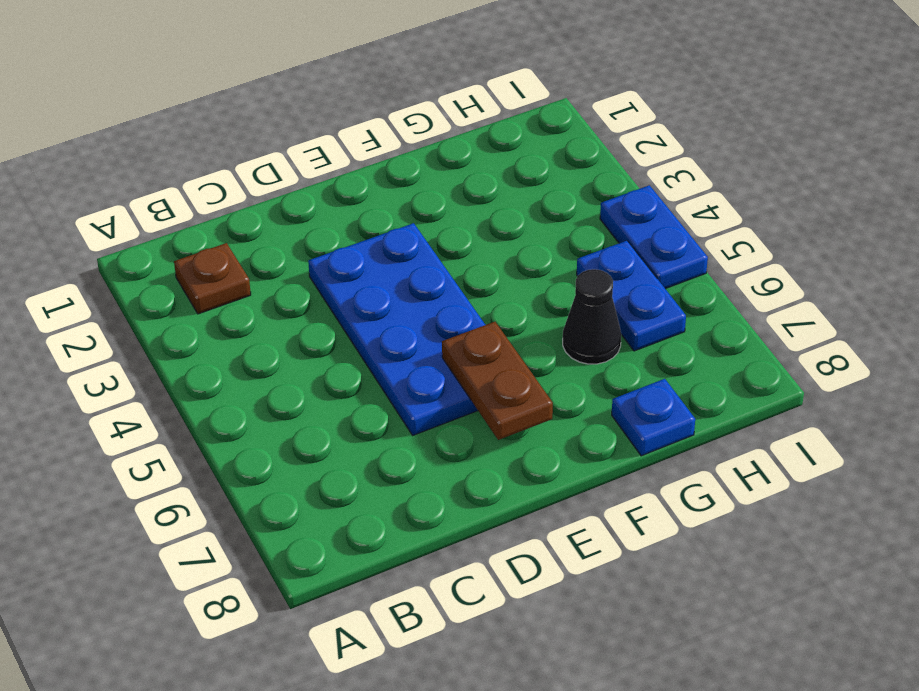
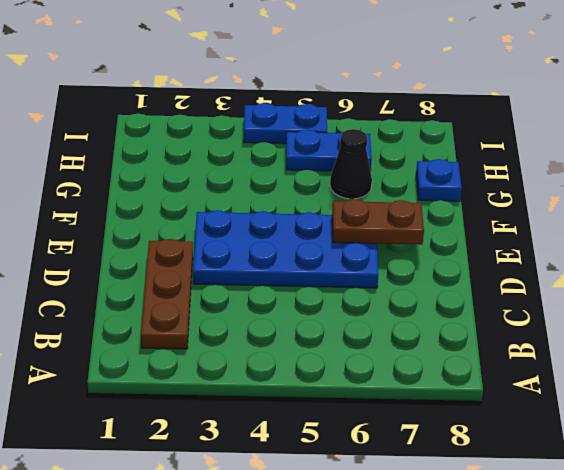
brown 1x1 plate [174,243,251,314] -> brown 1x3 plate [141,239,193,349]

